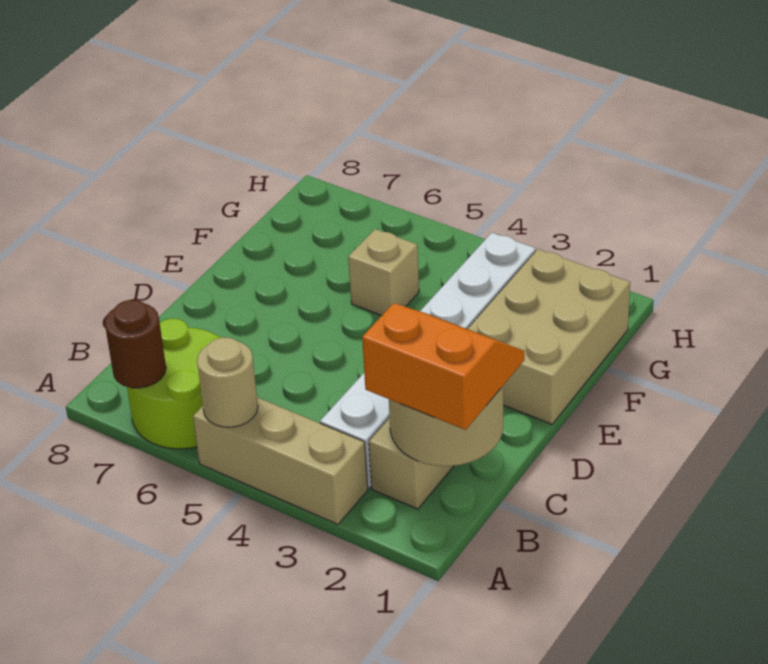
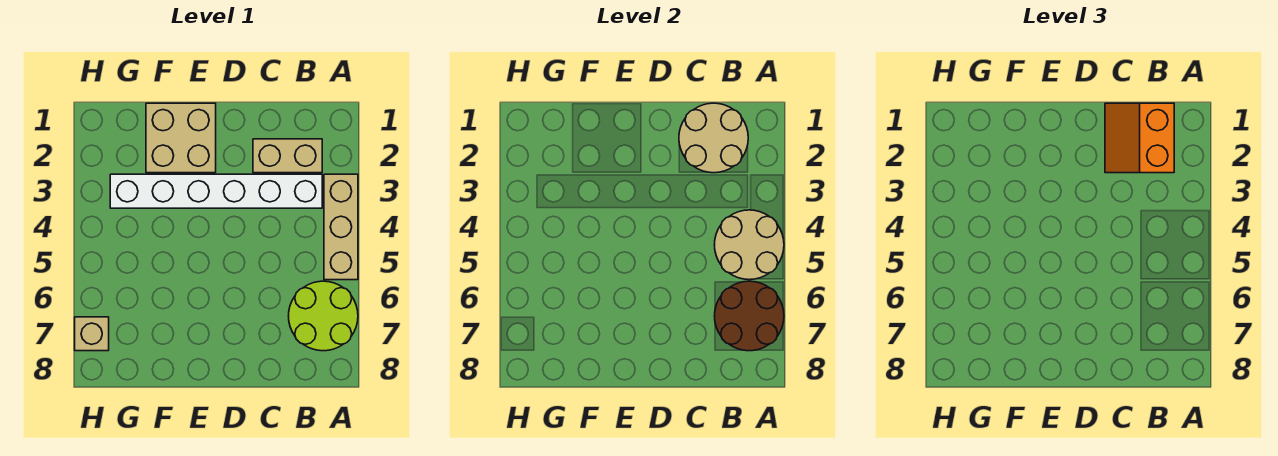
tan 1x1 round brick [197,338,258,427] -> tan 2x2 round brick [715,210,784,280]
brown 1x1 round brick [105,300,166,388] -> brown 2x2 round brick [715,281,784,351]
tan 2x3 brick [468,249,630,424] -> tan 2x2 brick [146,103,216,173]
tan 1x1 brick [348,229,419,316] -> tan 1x1 brick moved to [75,317,109,351]

